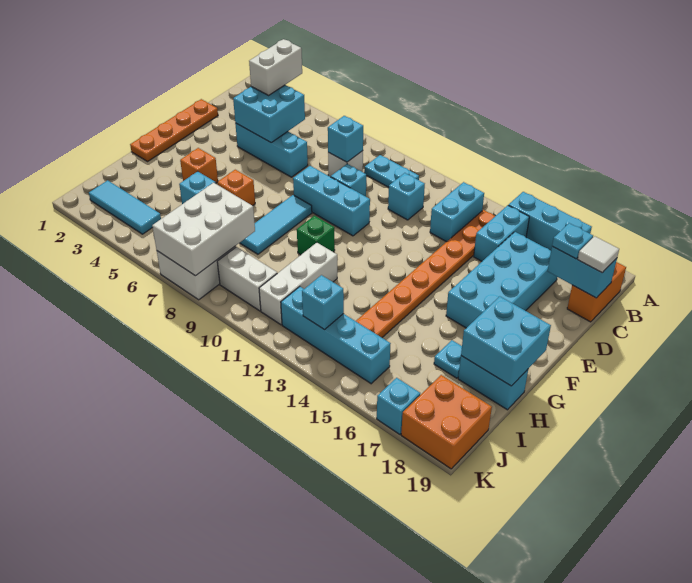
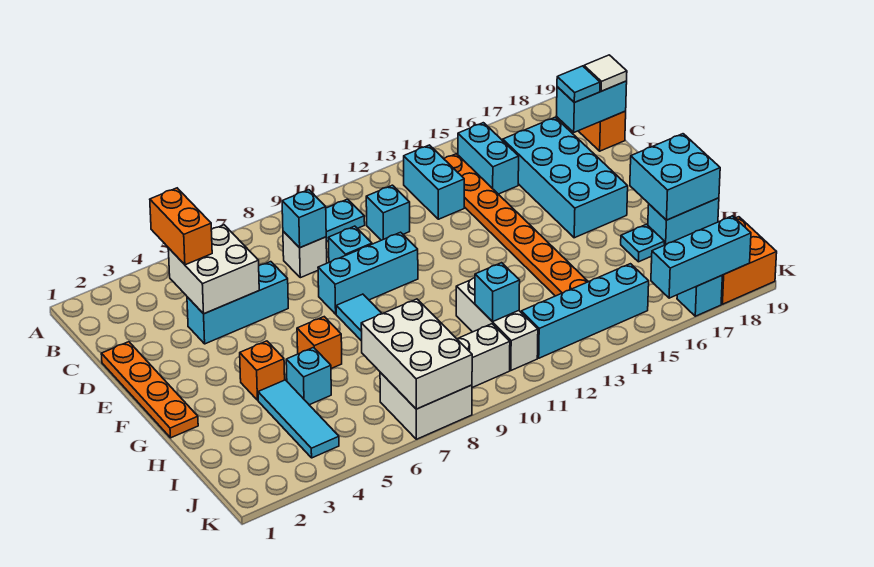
cyan 1x3 brick [508,192,592,251] -> cyan 1x3 brick moved to [651,216,751,298]
white 1x2 brick [249,39,302,95] -> orange 1x2 brick [150,188,212,265]
cyan 2x2 brick [233,85,305,142] -> white 2x2 brick [168,225,259,314]
cyan 1x1 plate [552,223,593,259] -> cyan 1x1 tile [557,66,600,102]
green 1x1 brick [297,216,335,255] -> none
cyan 1x3 tile [89,180,161,234] -> cyan 1x3 tile turned to [258,380,339,458]
cyan 1x1 brick [302,275,344,330] -> cyan 1x1 brick moved to [475,263,520,322]

